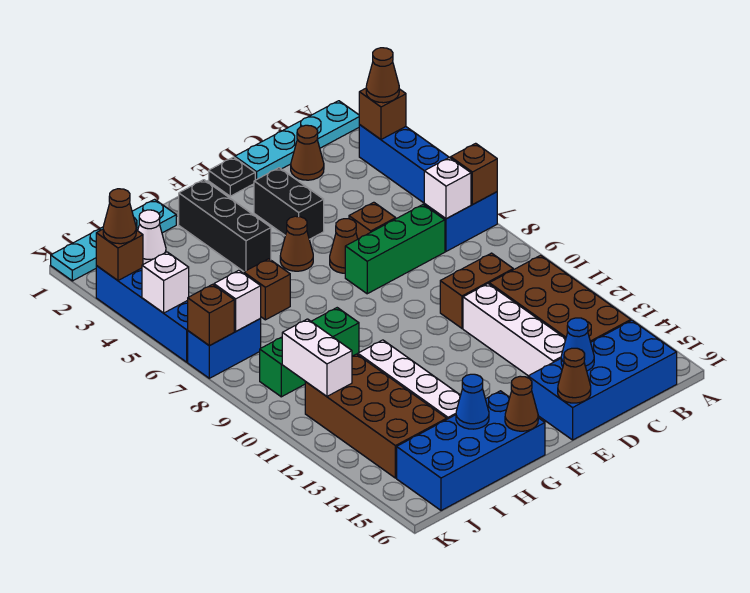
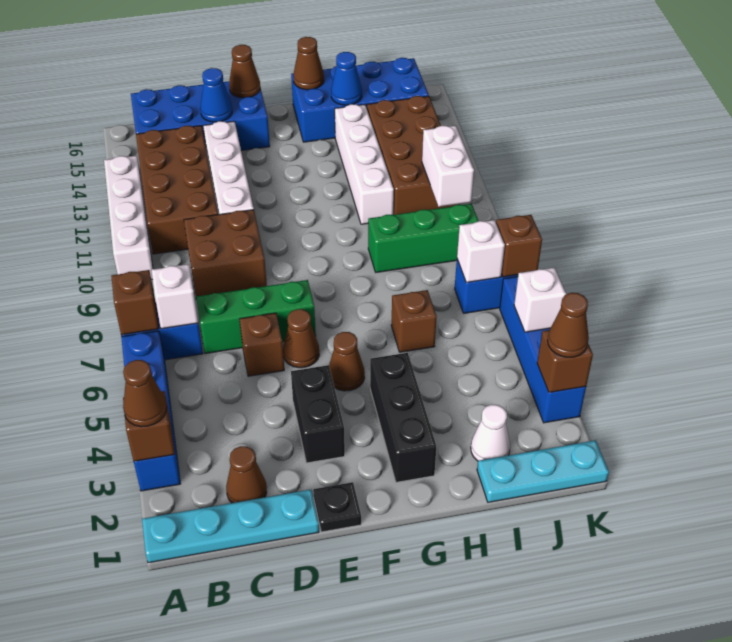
none -> white 1x4 brick [104,156,153,280]
brown 1x2 brick [440,253,513,328] -> brown 2x2 brick [184,210,267,297]
cyan 1x4 plate [51,199,176,281] -> cyan 1x3 plate [477,440,609,502]

